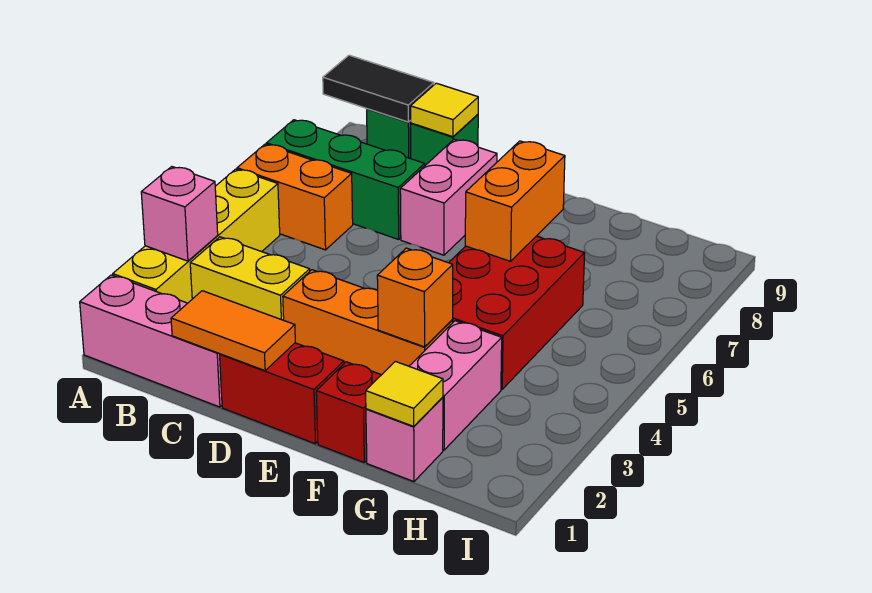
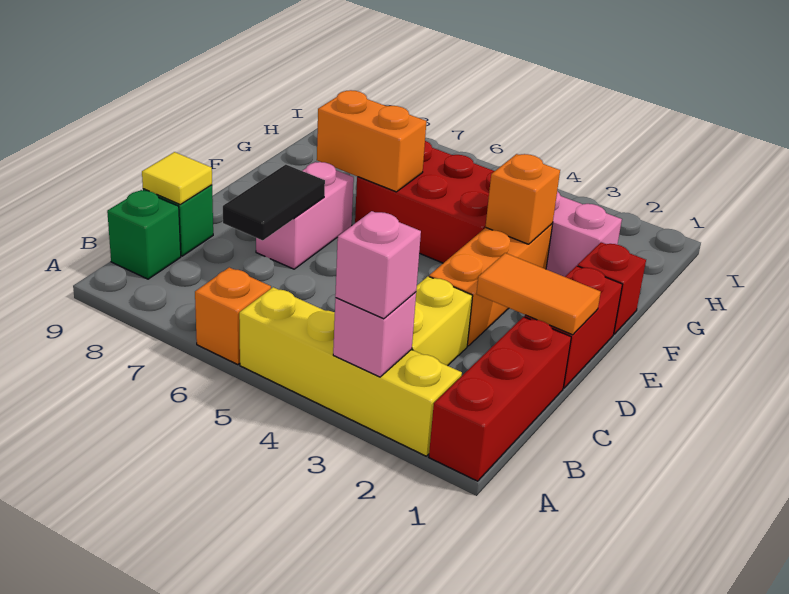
pink 1x3 brick [80,275,222,407] -> red 1x3 brick [429,317,571,481]
orange 1x2 brick [237,144,353,250] -> orange 1x1 brick [195,267,271,365]
green 1x3 brick [266,120,425,239] -> none
black 1x2 tile [323,55,434,122] -> black 1x2 tile moved to [223,165,325,240]
orange 1x2 tile [171,291,295,371] -> orange 1x2 tile turned to [476,253,601,335]
pink 1x2 brick [400,139,497,255] -> pink 1x2 brick turned to [256,162,354,269]
pink 1x1 brick [366,397,443,482] -> pink 1x1 brick moved to [335,211,421,319]
yellow 1x1 tile [366,361,443,426] -> none

